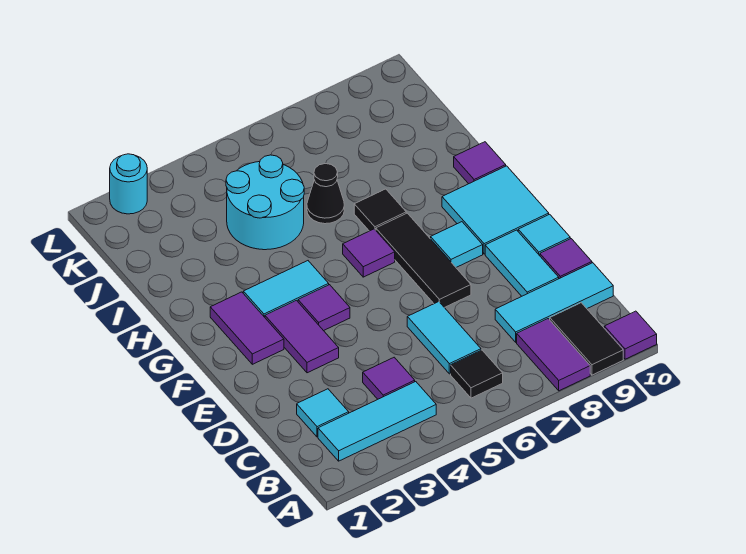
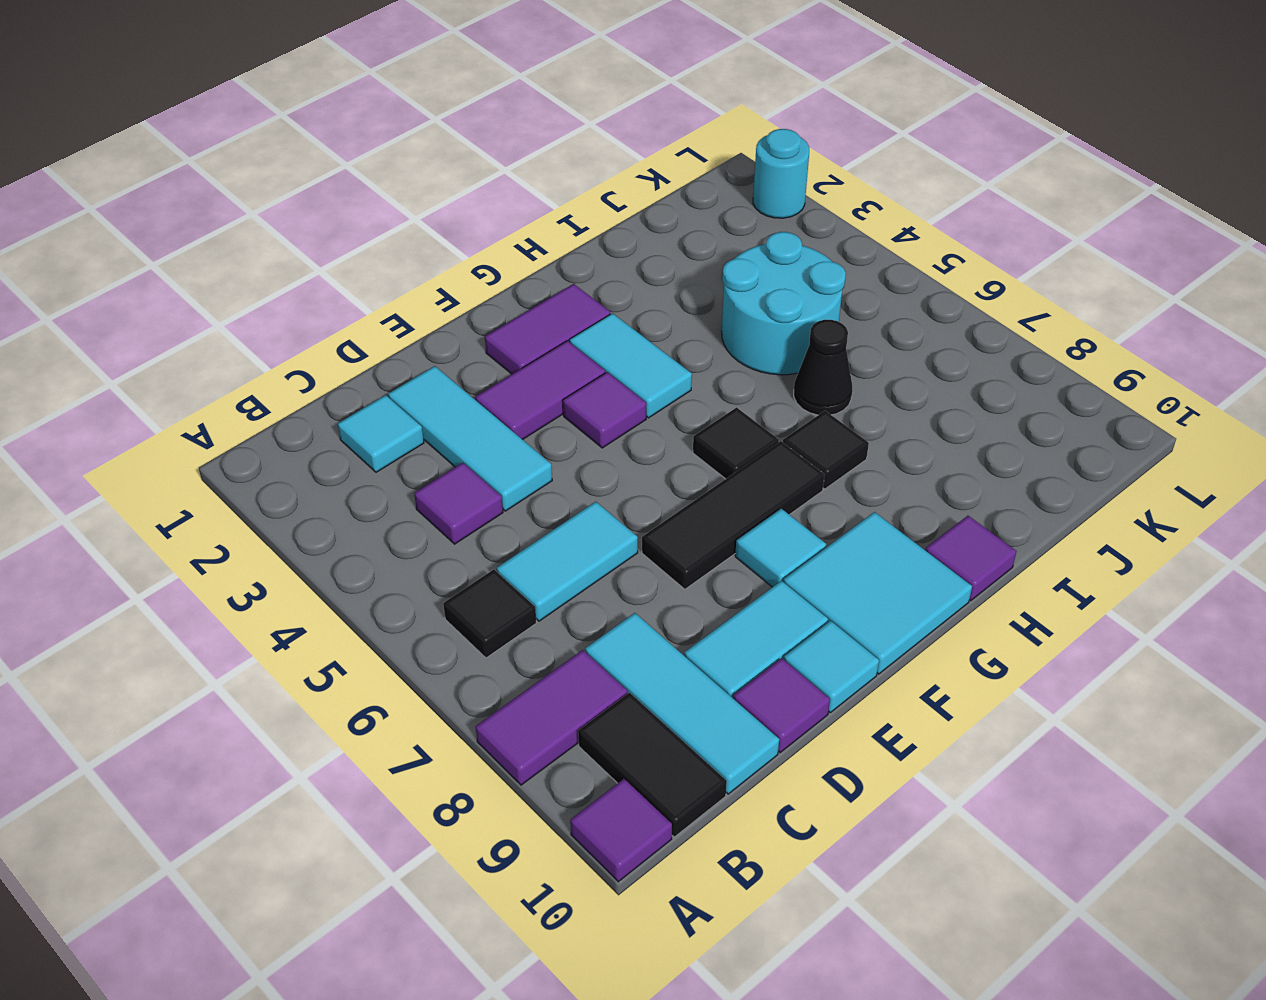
black 1x2 tile [550,303,623,375] -> black 1x2 tile turned to [578,693,727,837]
cyan 1x3 tile [318,382,436,461] -> cyan 1x3 tile moved to [388,366,552,511]
purple 1x1 tile [343,229,395,277] -> black 1x1 tile [693,408,779,479]

